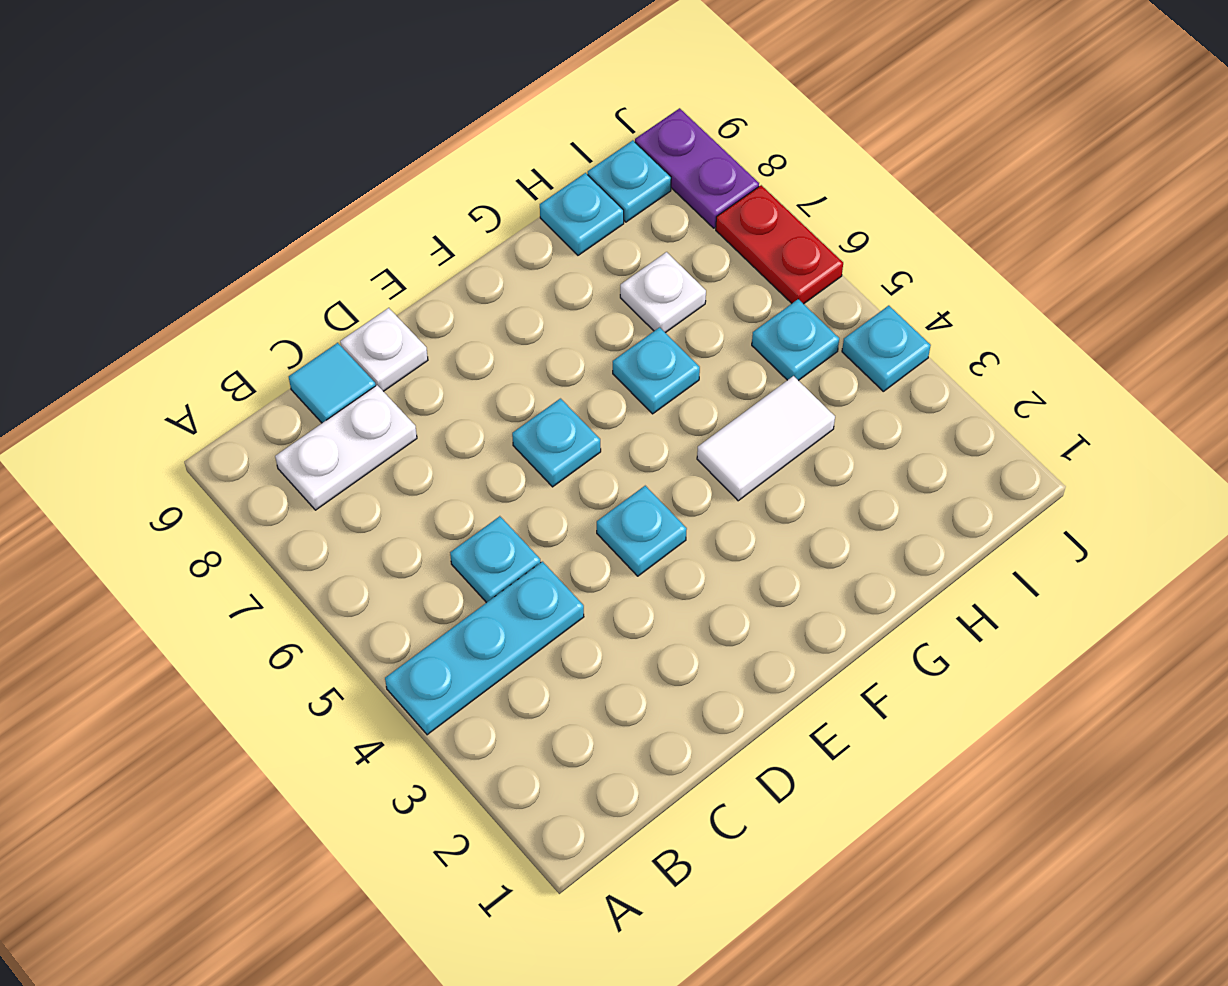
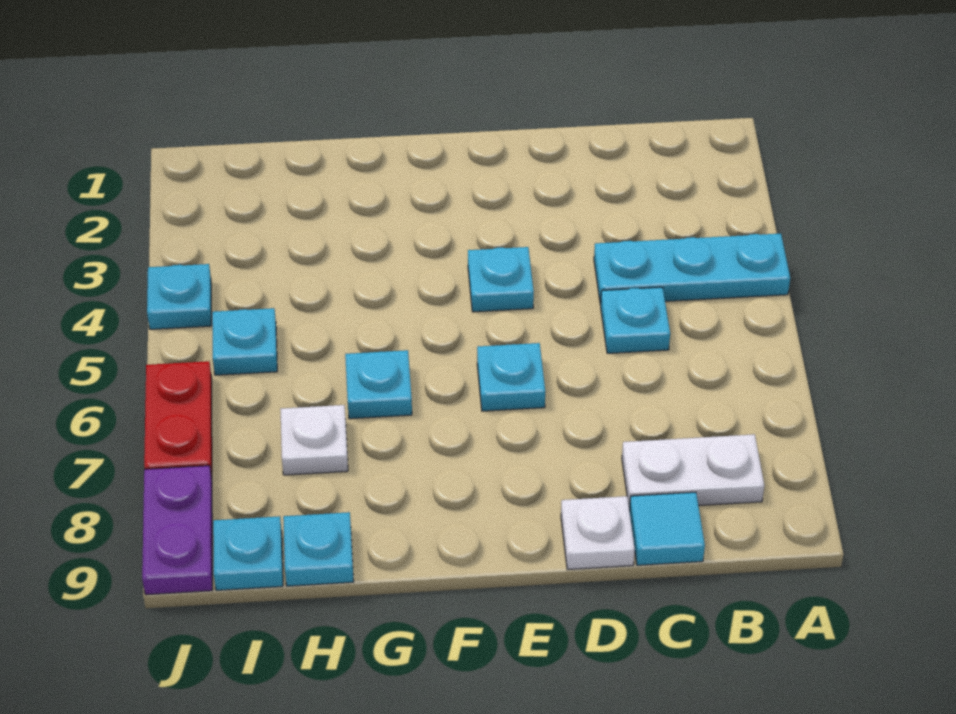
white 1x2 tile [697,376,835,501] -> none

